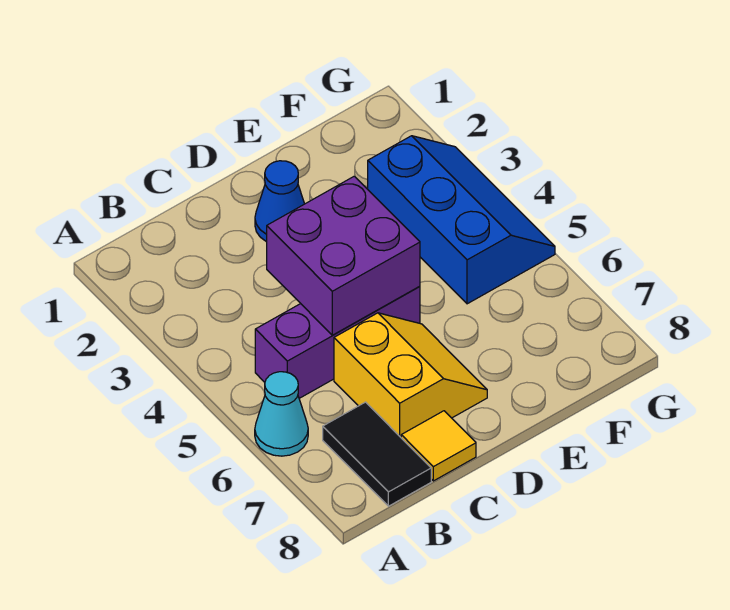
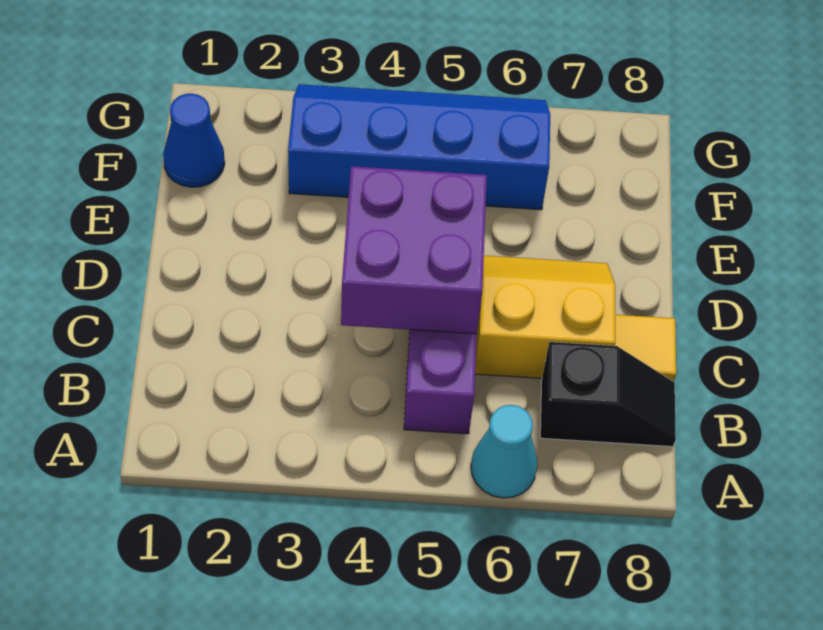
black 1x2 tile [323,402,431,506] -> black 1x2 slope [540,342,676,447]
blue 1x1 cone [255,161,304,242] -> blue 1x1 cone moved to [163,94,225,187]
blue 2x3 slope [368,136,555,304] -> blue 2x4 slope [288,84,550,210]

